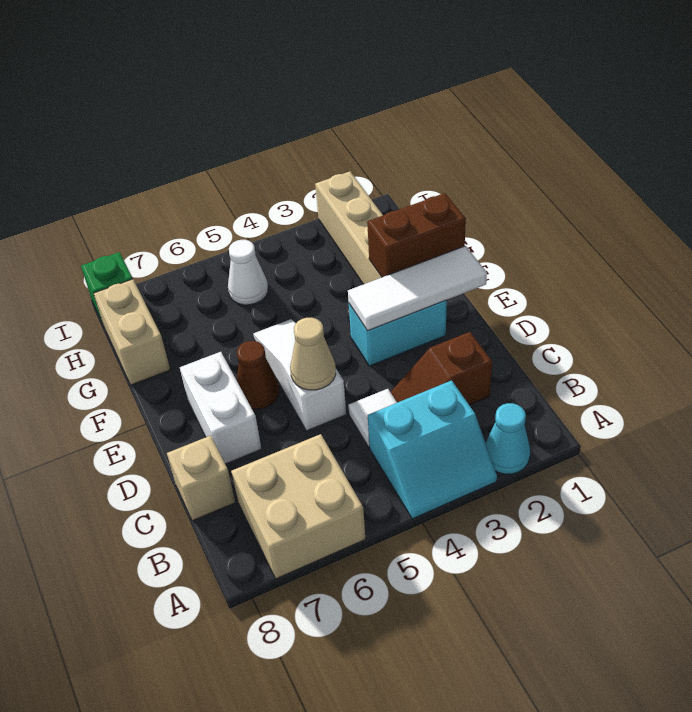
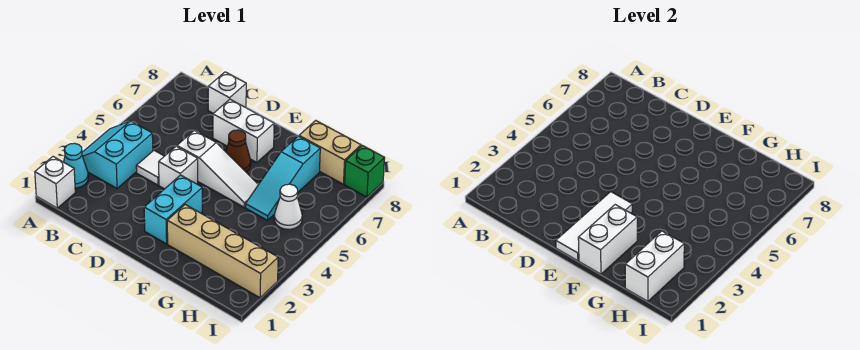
none -> white 1x1 brick [35,157,75,208]
tan 2x2 brick [231,434,365,579] -> none
brown 1x2 slope [391,332,492,405] -> none
tan 1x1 brick [167,436,235,521] -> white 1x1 brick [208,72,246,113]
none -> white 1x1 brick [159,146,198,189]
tan 1x1 cone [290,318,336,390] -> none
brown 1x2 brick [367,193,466,277] -> white 1x2 brick [578,205,637,274]
none -> cyan 1x3 slope [245,136,320,220]
none -> white 1x2 brick [625,231,684,301]

